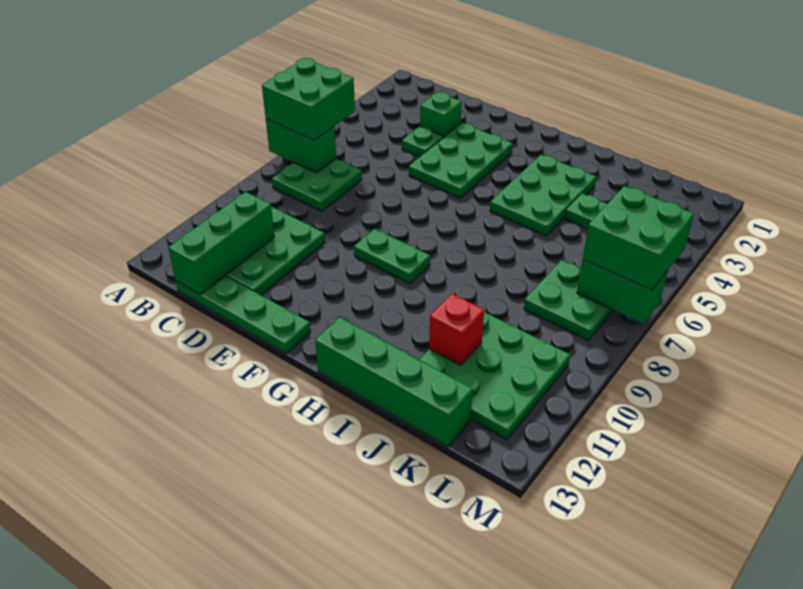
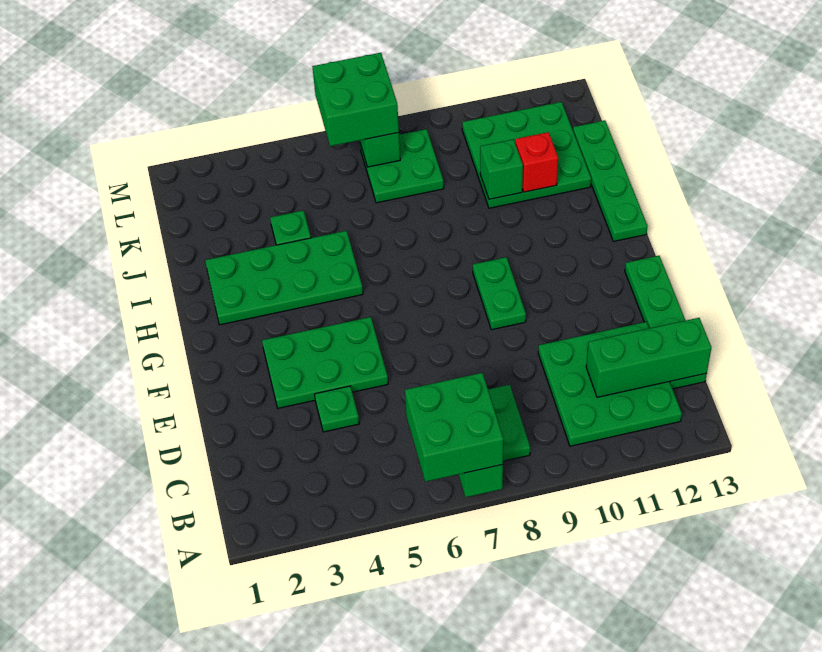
green 1x1 brick [420,92,462,137] -> green 1x1 brick moved to [480,139,523,199]
green 2x3 plate [490,155,596,236] -> green 2x4 plate [205,231,363,325]
green 1x4 brick [315,317,473,447] -> green 1x4 plate [573,120,648,241]

